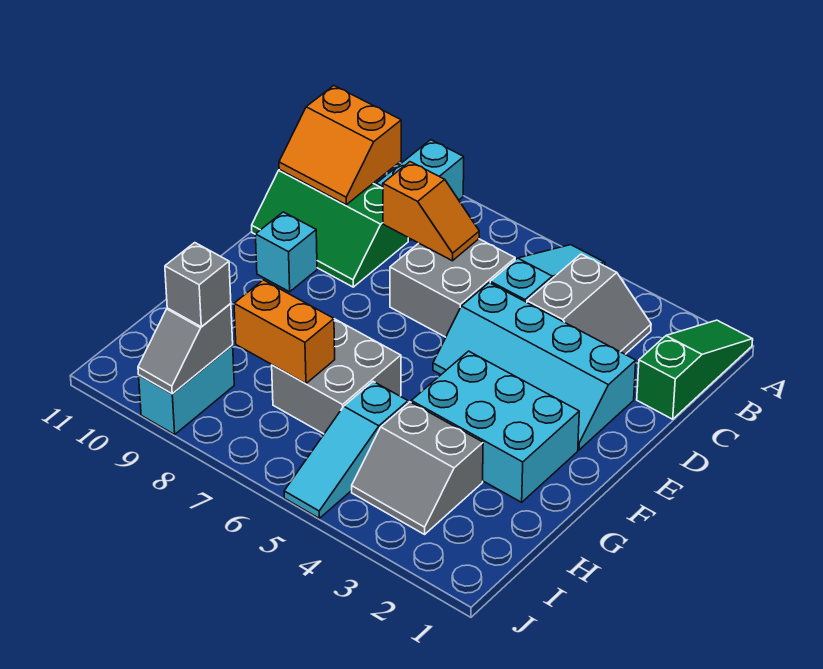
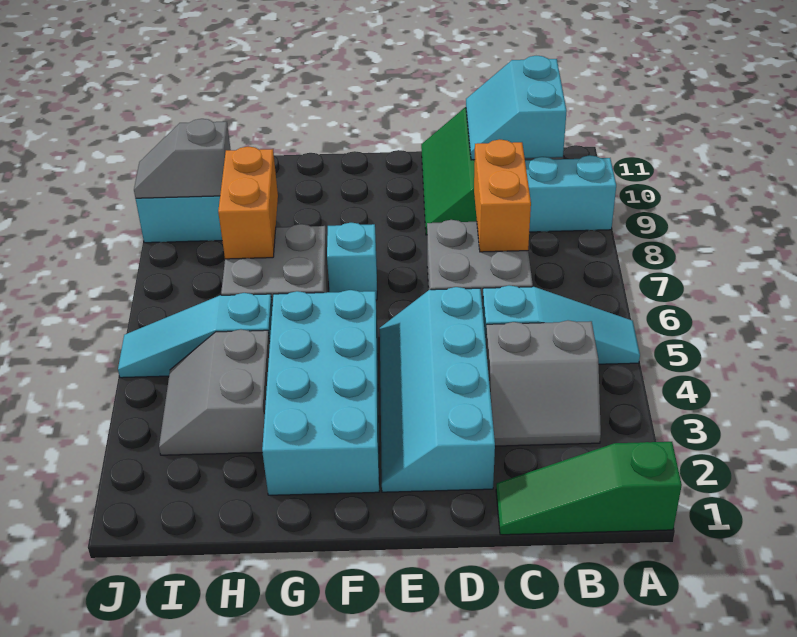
green 1x3 slope [637,320,753,419] -> green 1x3 slope turned to [496,442,682,535]
orange 2x2 slope [279,86,401,205] -> cyan 2x2 slope [466,56,567,160]
orange 1x2 slope [383,162,479,261] -> orange 1x2 brick [474,139,531,252]
cyan 1x1 brick [256,212,317,292] -> cyan 1x1 brick moved to [327,223,377,300]
cyan 2x3 brick [411,351,579,502] -> cyan 2x4 brick [262,290,379,495]
grey 1x1 brick [165,243,231,327] -> none

